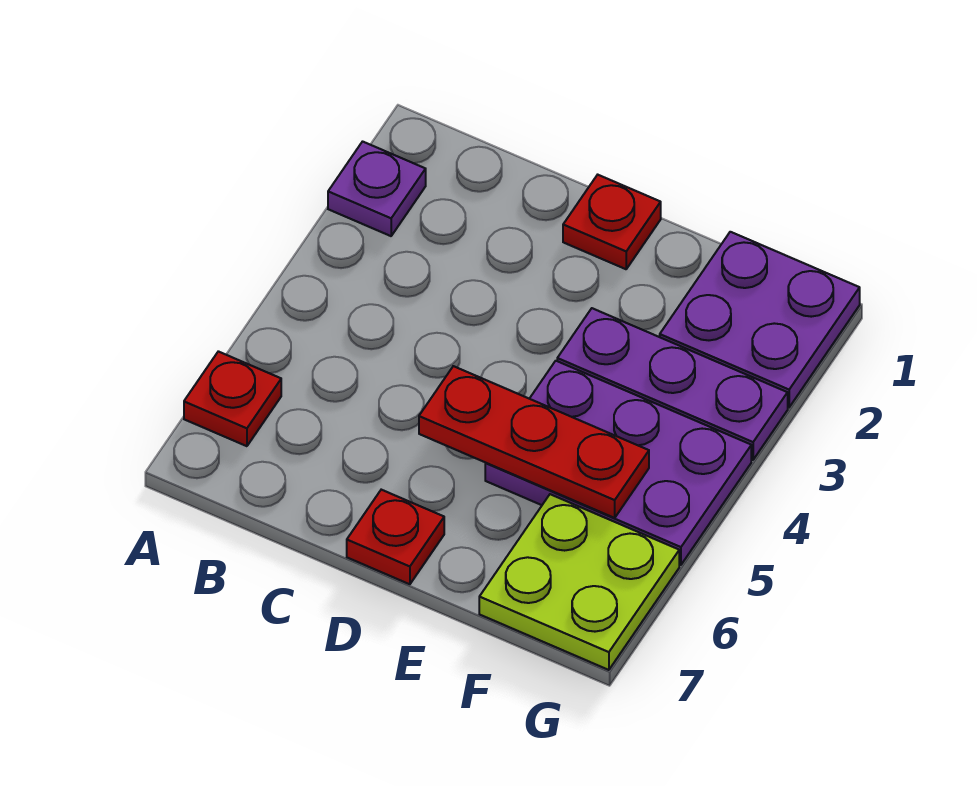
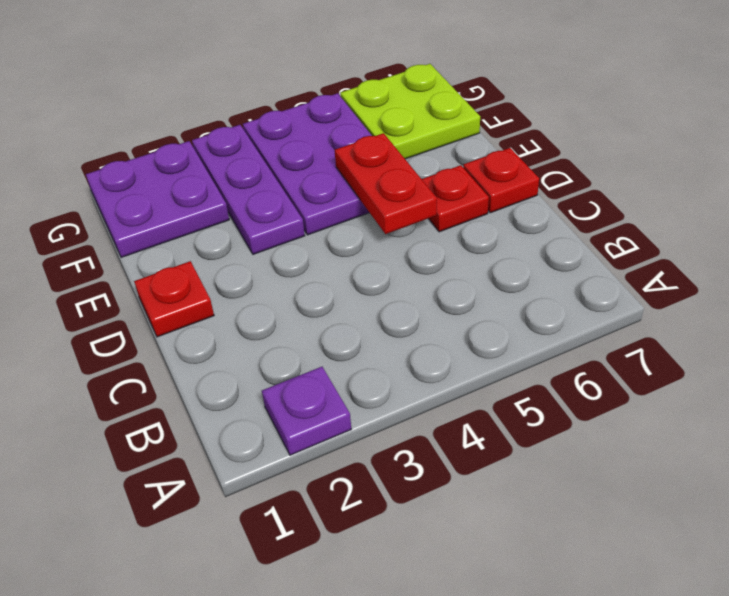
red 1x1 plate [184,351,281,446] -> red 1x1 plate moved to [422,165,489,232]
red 1x3 plate [419,366,649,518] -> red 1x2 plate [335,133,437,234]

